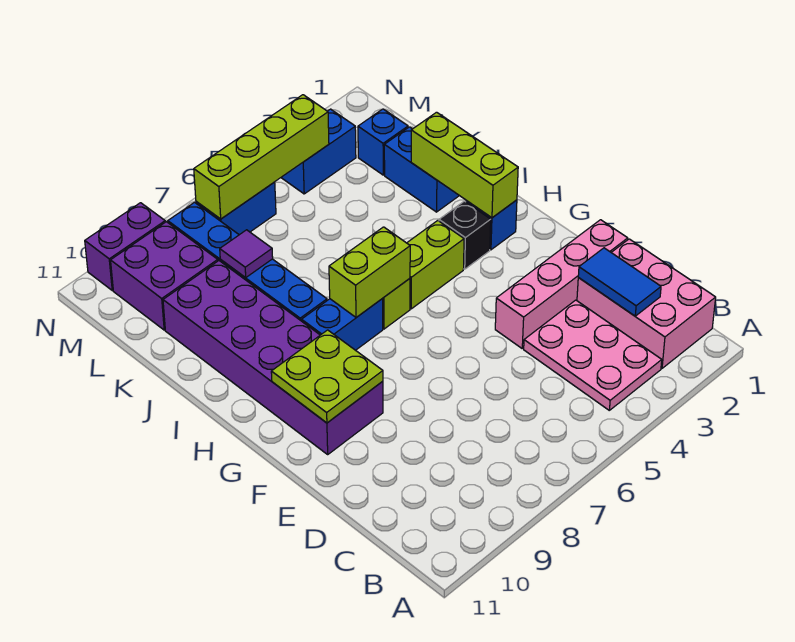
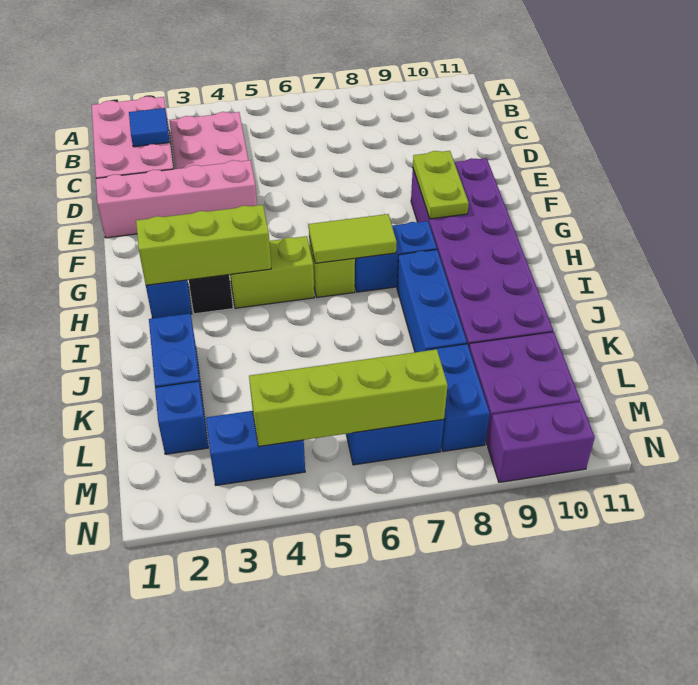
blue 1x2 tile [578,248,661,316] -> blue 1x1 tile [129,108,170,147]
lime 2x2 plate [271,330,383,423] -> lime 1x2 plate [413,151,469,219]
lime 1x3 brick [411,112,518,218] -> lime 1x3 brick turned to [136,205,271,285]
lime 1x2 brick [329,227,410,317] -> lime 1x2 tile [309,214,397,263]
purple 1x1 tile [220,230,273,278] -> none

